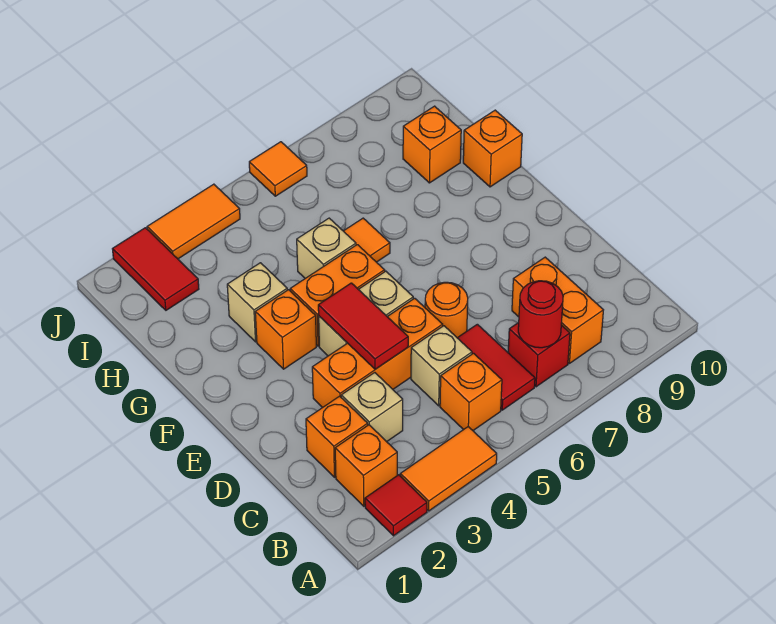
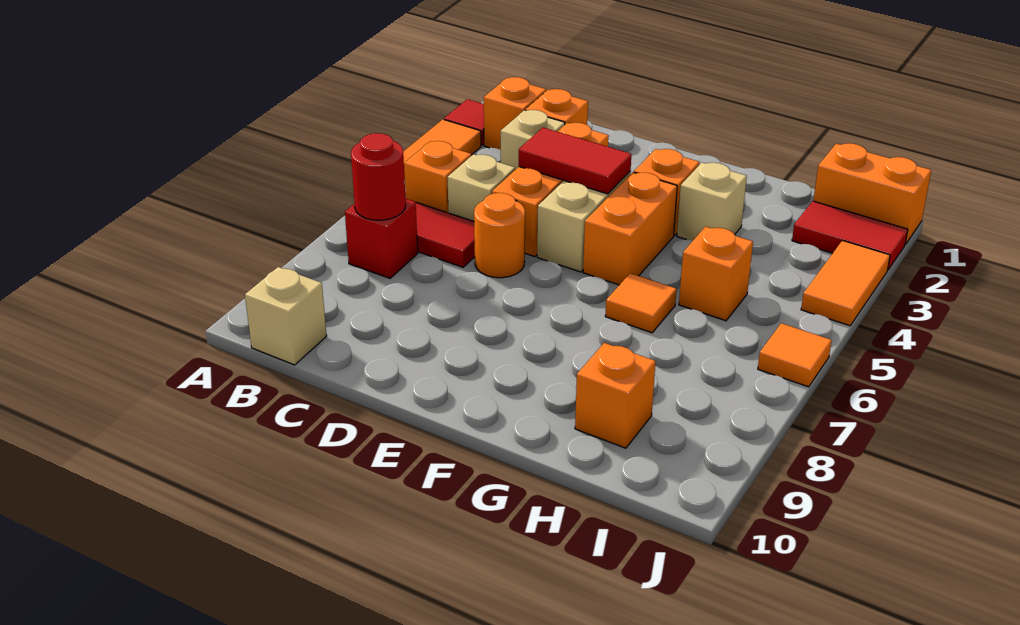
orange 1x2 brick [512,257,603,363] -> orange 1x2 brick moved to [813,143,931,244]
tan 1x1 brick [297,218,356,278] -> tan 1x1 brick moved to [245,267,327,365]
orange 1x1 brick [463,110,522,187] -> orange 1x1 brick moved to [679,227,753,321]

